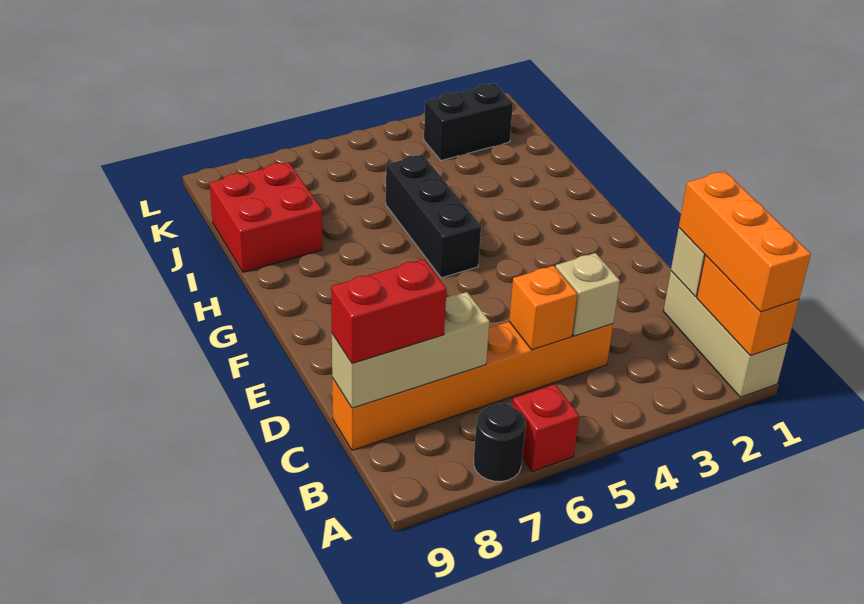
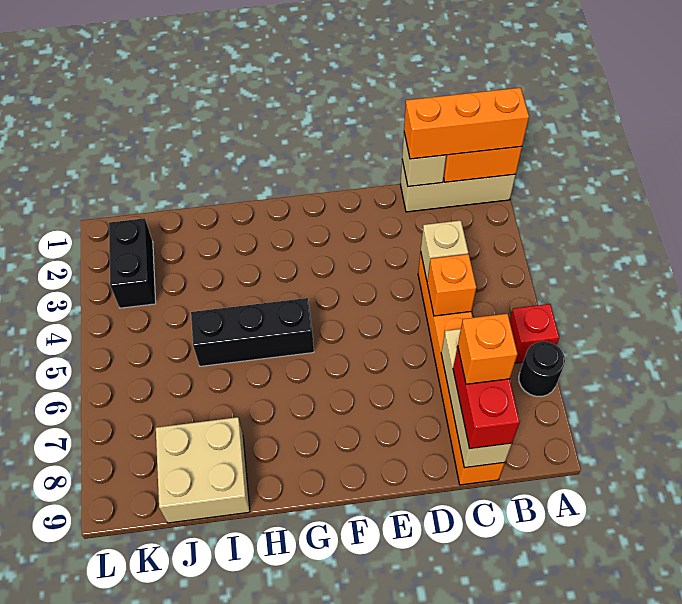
none -> orange 1x1 brick [458,314,518,384]
red 2x2 brick [210,162,323,272] -> tan 2x2 brick [156,417,250,523]

